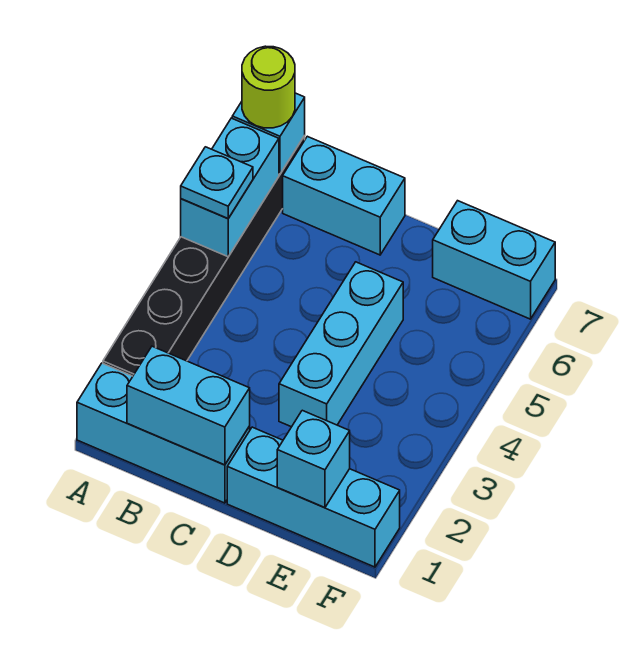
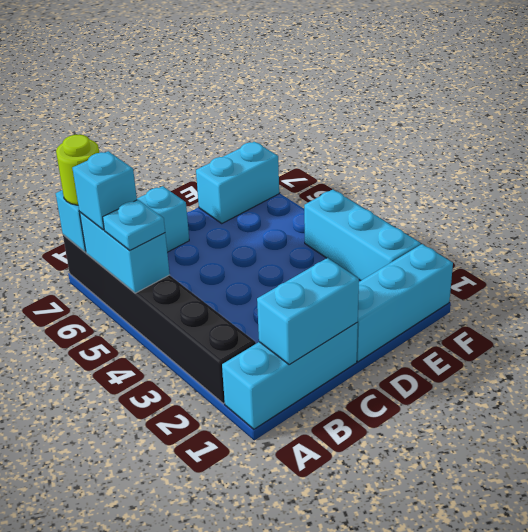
cyan 1x3 brick [279,262,403,427] -> cyan 1x3 brick moved to [304,190,421,281]
cyan 1x1 brick [277,410,350,508] -> cyan 1x1 brick moved to [72,151,137,230]

